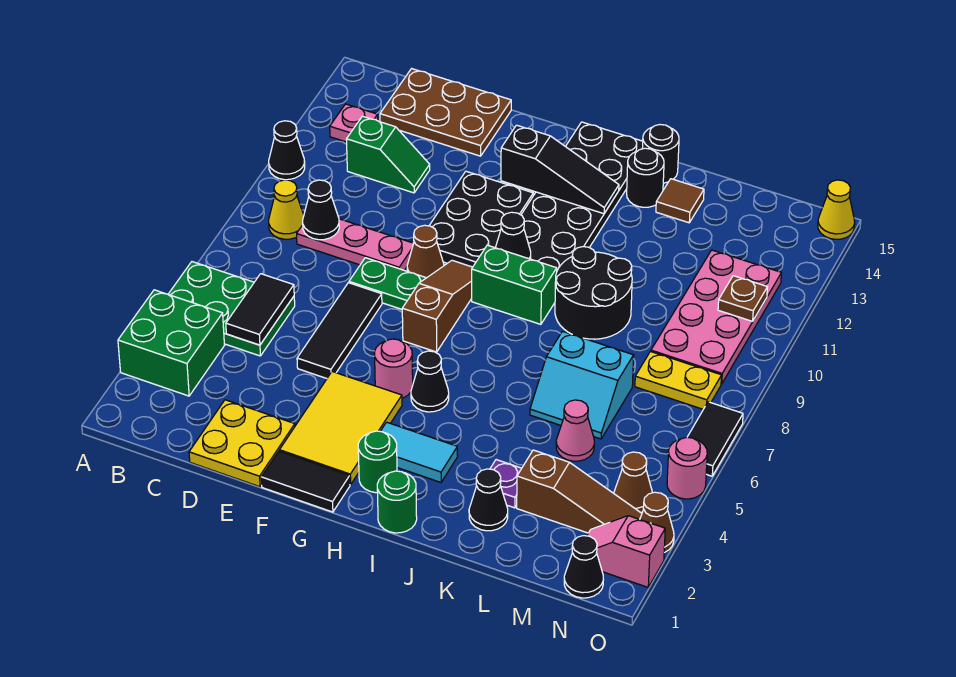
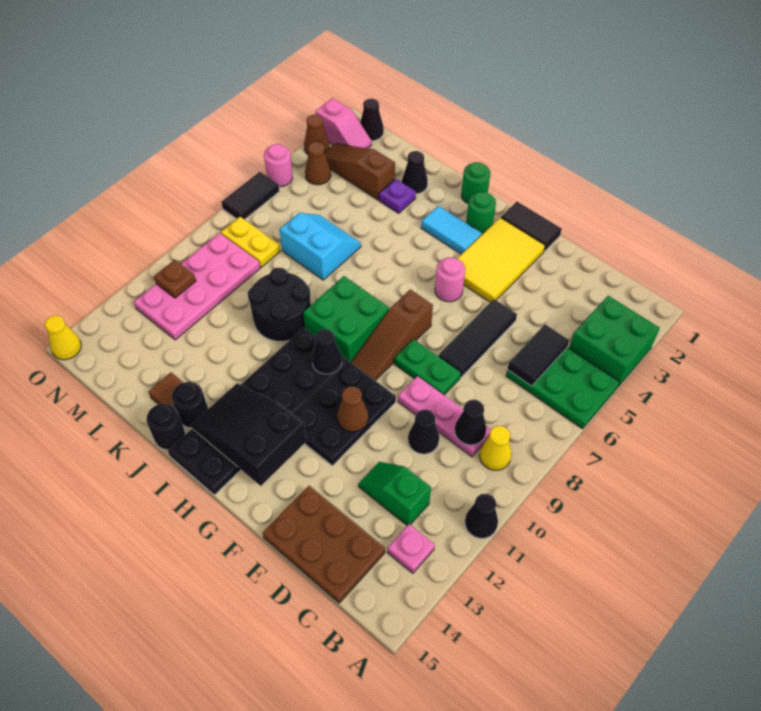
yellow 2x2 plate [189,400,295,487] -> none
brown 1x1 cone [407,225,444,278] -> brown 1x1 cone moved to [337,386,368,432]
black 1x3 slope [501,125,619,214] -> black 2x3 slope [191,383,306,486]
black 1x1 cone [411,351,449,412] -> black 1x1 cone moved to [408,409,439,454]
green 1x2 brick [472,245,557,324] -> green 2x2 brick [303,276,389,362]
pink 1x1 cone [556,400,594,461] -> none

